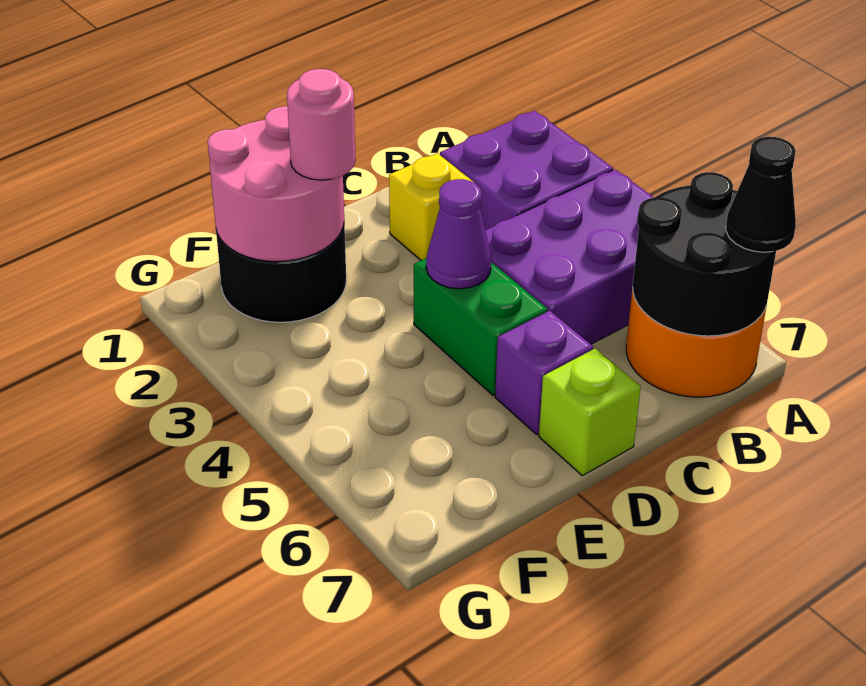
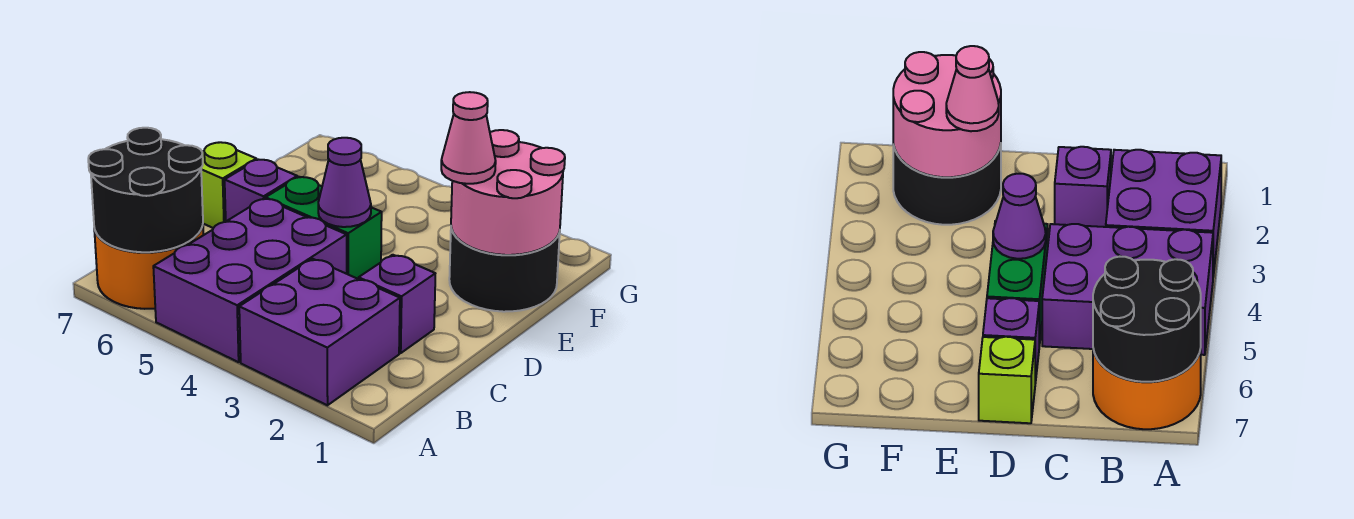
black 1x1 cone [726,137,796,252] -> none
yellow 1x1 brick [389,153,473,260] -> purple 1x1 brick [359,255,435,353]
pink 1x1 round brick [287,69,356,180] -> pink 1x1 cone [441,92,496,184]

